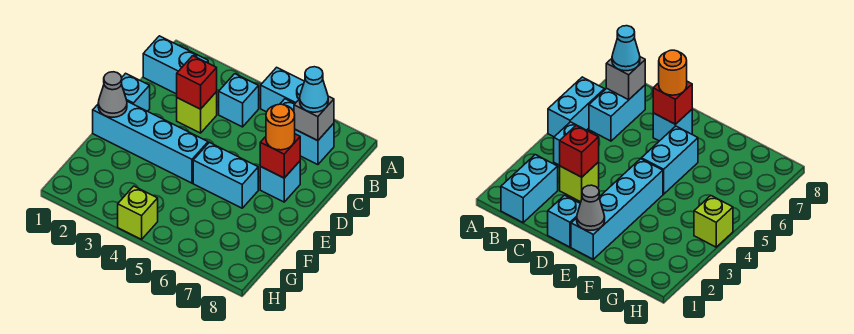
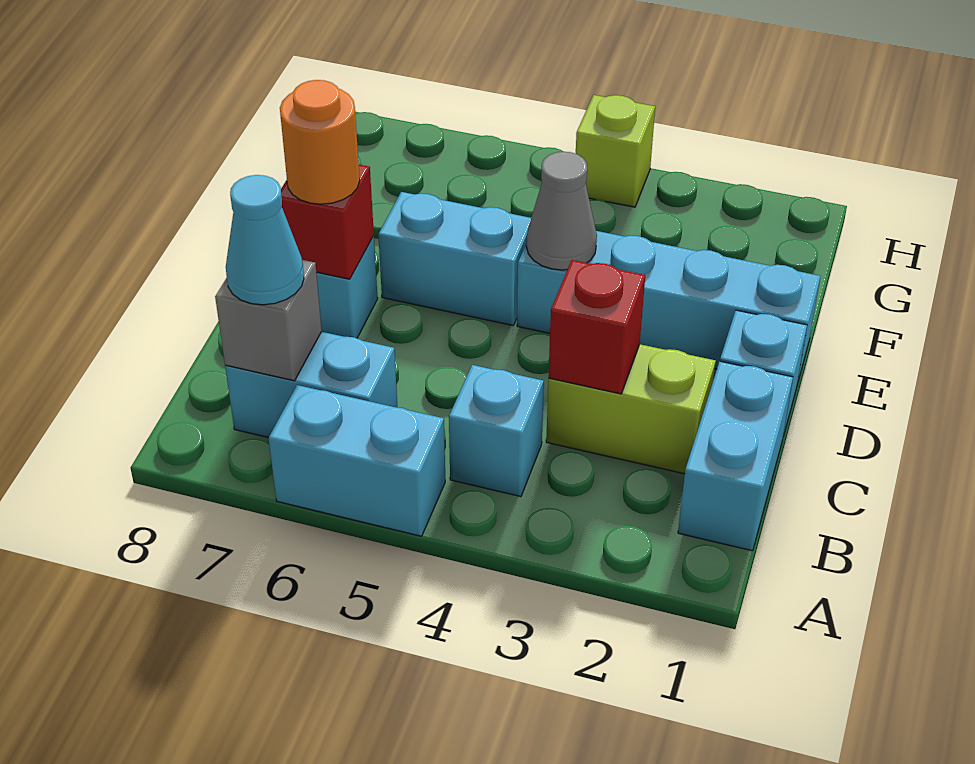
cyan 1x2 brick [143,36,208,94] -> cyan 1x2 brick turned to [678,361,793,551]
lime 1x1 brick [177,92,217,133] -> lime 1x2 brick [546,344,716,474]
grey 1x1 cone [98,72,127,117] -> grey 1x1 cone moved to [526,152,597,270]

